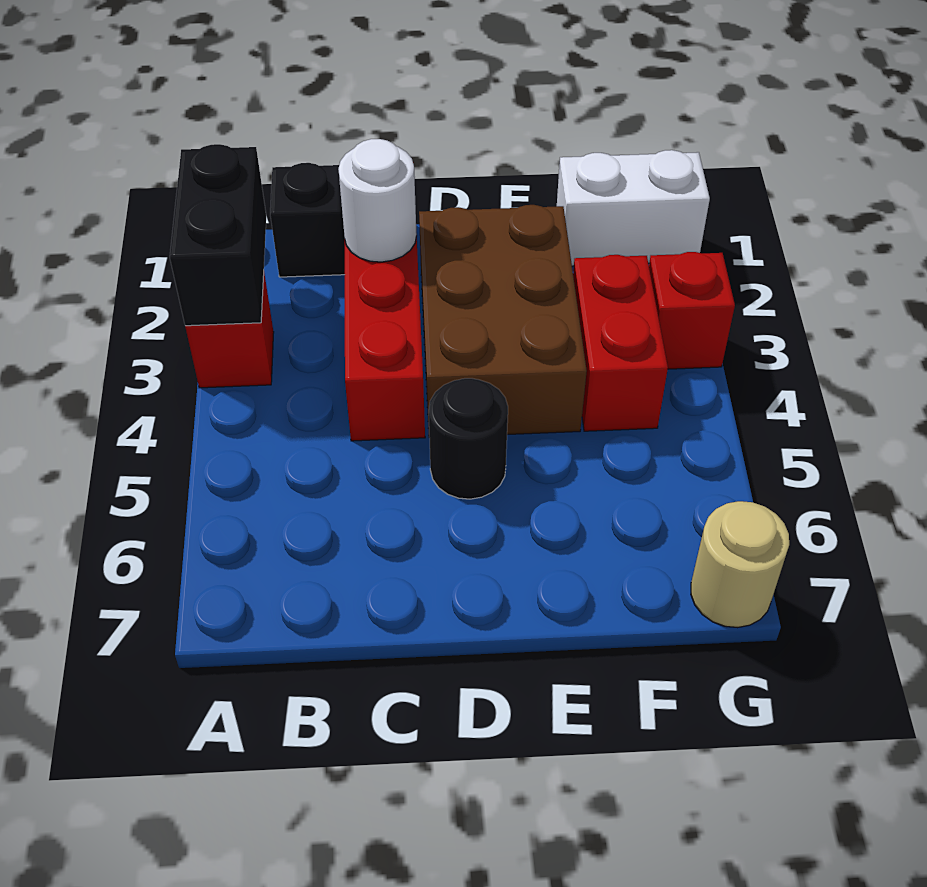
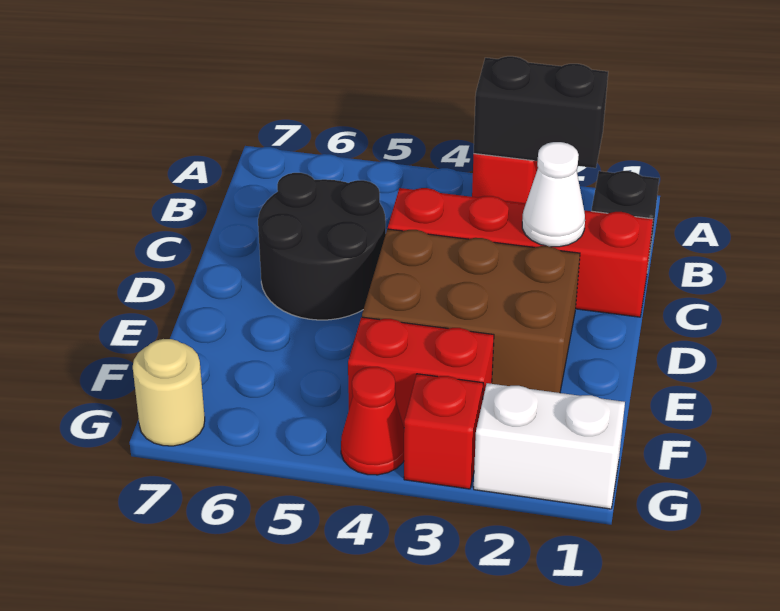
white 1x1 round brick [338,139,417,262] -> white 1x1 cone [522,142,585,247]
black 1x1 round brick [429,378,508,499] -> black 2x2 round brick [258,173,386,320]
white 1x2 brick [557,150,710,266] -> white 1x2 brick turned to [474,383,625,509]
none -> red 1x1 cone [341,367,404,475]

